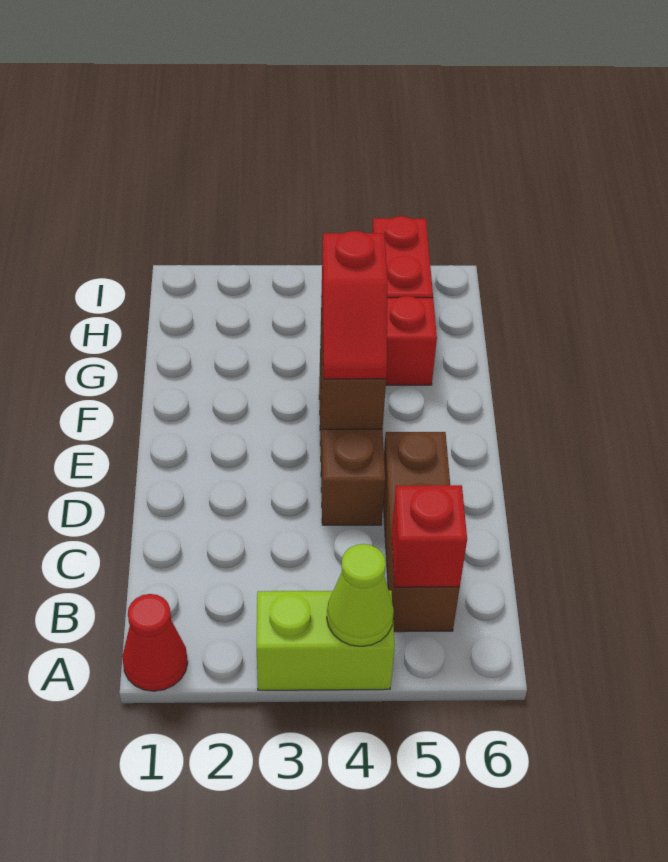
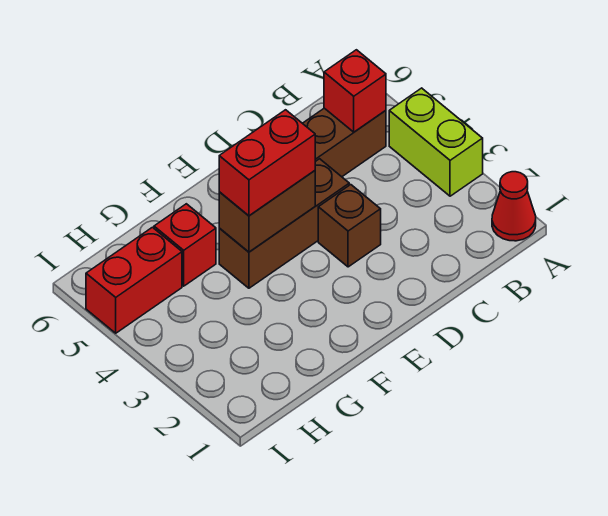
lime 1x1 cone [327,544,394,646] -> none
none -> brown 1x1 brick [318,185,381,267]
red 1x2 slope [322,231,387,379] -> red 1x2 brick [219,110,315,216]

